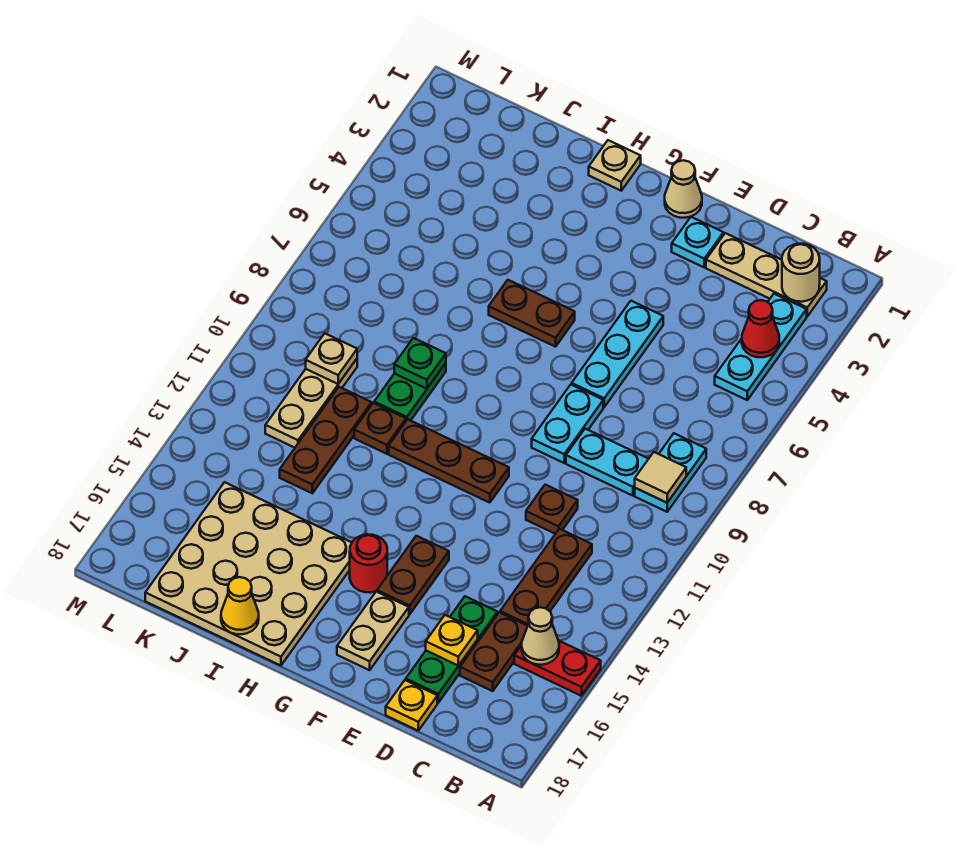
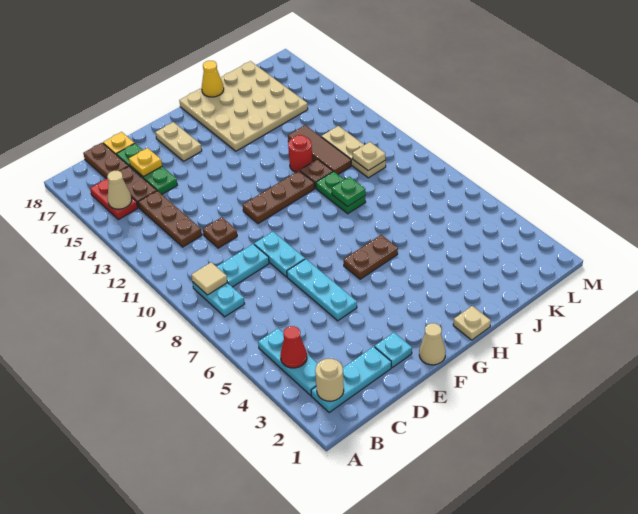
red 1x2 plate [514,640,601,696] -> red 1x2 plate turned to [90,178,138,220]
tan 1x3 plate [706,233,827,316] -> cyan 1x3 plate [311,347,391,413]
brown 1x2 plate [377,536,449,614] -> brown 1x2 plate moved to [83,143,128,179]
red 1x1 round brick [350,534,387,593] -> red 1x1 round brick moved to [288,135,312,172]
brown 1x3 plate [280,387,372,493] -> brown 1x3 tile [288,125,351,174]

